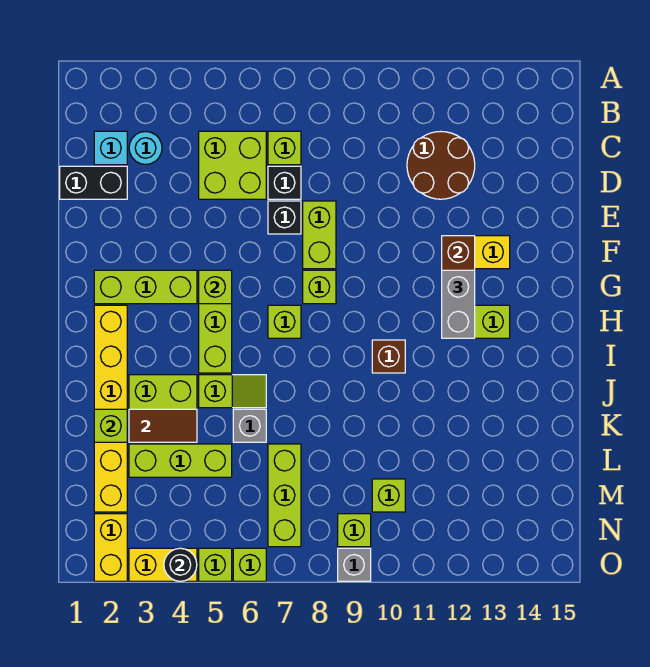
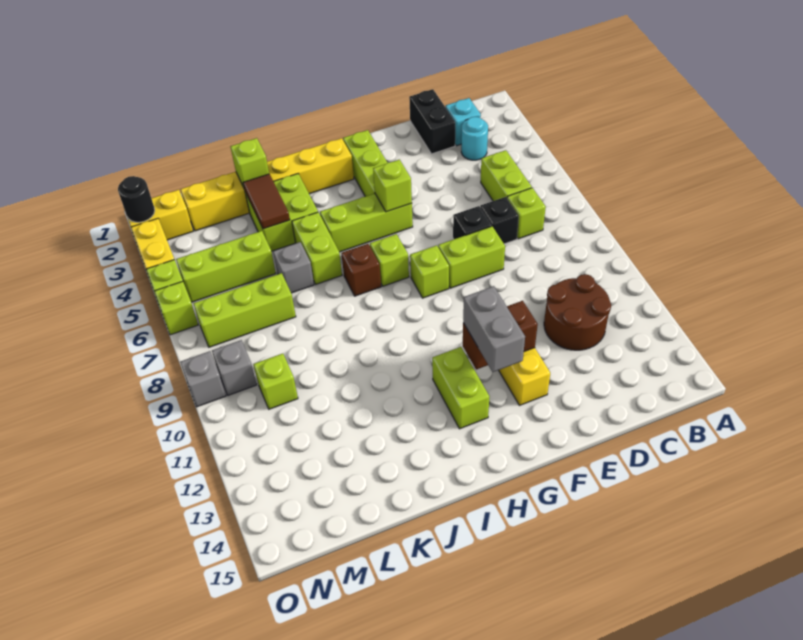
lime 2x2 brick [199,131,266,199] -> lime 1x2 brick [481,150,532,201]
grey 1x2 brick [442,270,475,338] -> grey 1x2 brick turned to [463,286,525,372]
brown 1x1 brick [372,340,405,373] -> brown 1x1 brick moved to [341,244,381,296]
lime 1x2 slope [199,375,266,408] -> lime 1x2 brick [292,212,342,284]
lime 1x3 brick [129,444,232,477] -> lime 1x3 brick turned to [176,231,276,302]
lime 1x1 brick [338,514,371,547] -> grey 1x1 brick [212,340,257,395]
black 1x1 round brick [164,548,197,581] -> black 1x1 round brick moved to [118,176,155,222]

